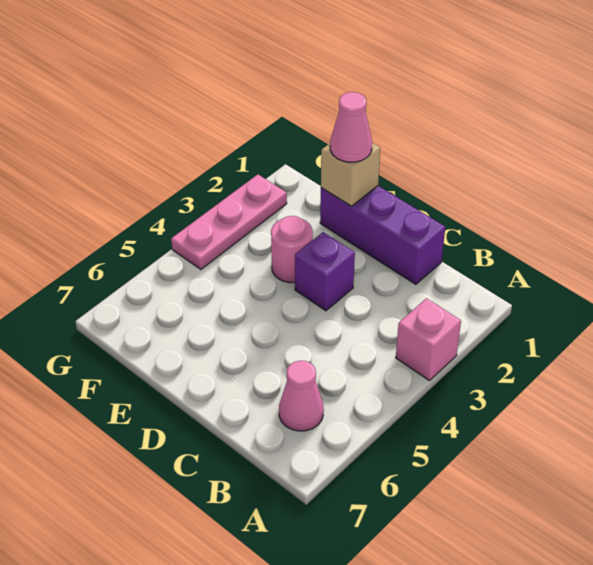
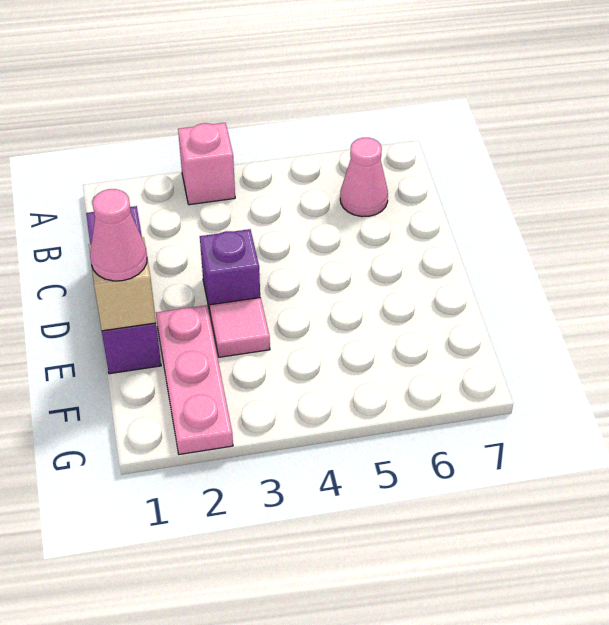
pink 1x1 round brick [271,216,313,283] -> pink 1x1 tile [210,298,270,357]
pink 1x3 plate [171,174,287,269] -> pink 1x3 plate turned to [156,305,233,454]

